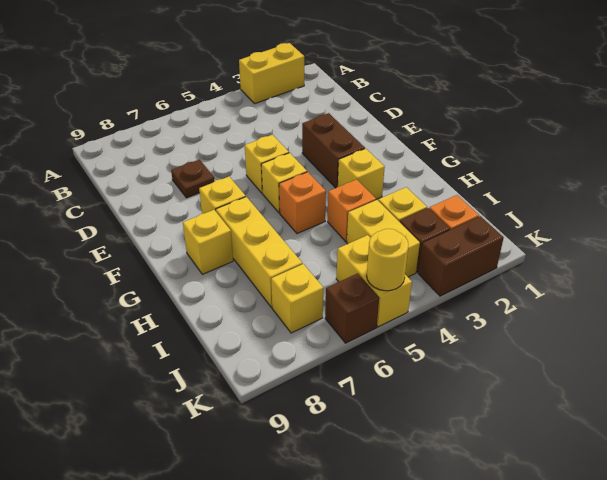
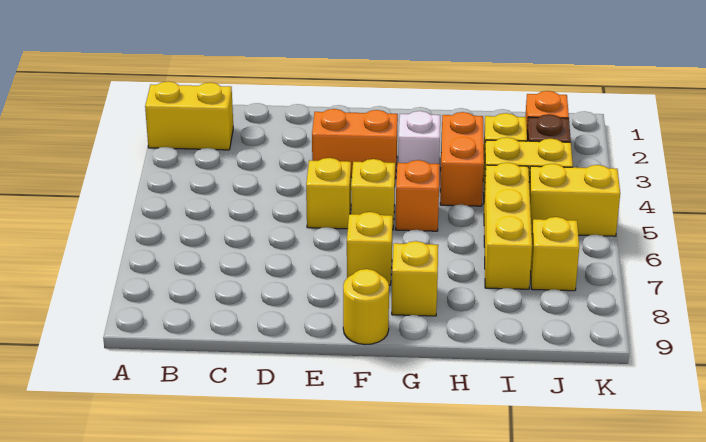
yellow 1x2 brick [239,43,304,103] -> yellow 1x2 brick turned to [145,81,233,150]
brown 1x1 plate [171,160,214,198] -> none
brown 1x2 brick [302,113,365,188] -> orange 1x2 brick [312,109,398,179]
yellow 1x1 brick [338,148,385,199] -> white 1x1 brick [398,111,440,164]
yellow 1x3 brick [216,197,302,308] -> yellow 1x3 brick turned to [484,162,532,289]
orange 1x1 brick [328,179,376,242] -> orange 1x2 brick [440,112,484,206]
brown 1x2 brick [418,216,504,296] -> none
yellow 1x1 round brick [367,229,408,291] -> yellow 1x1 round brick moved to [343,269,389,345]
brown 1x1 brick [325,273,379,343] -> none

